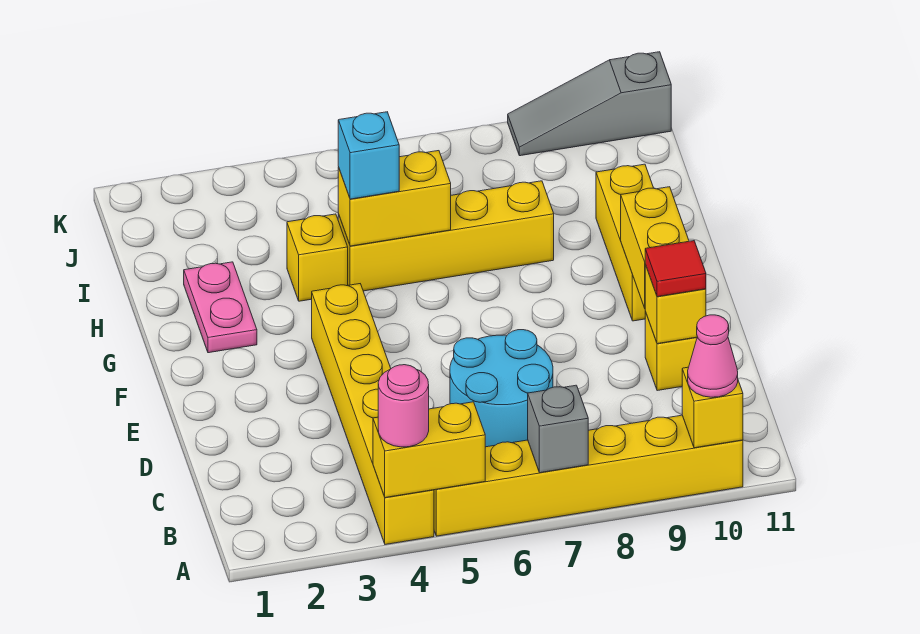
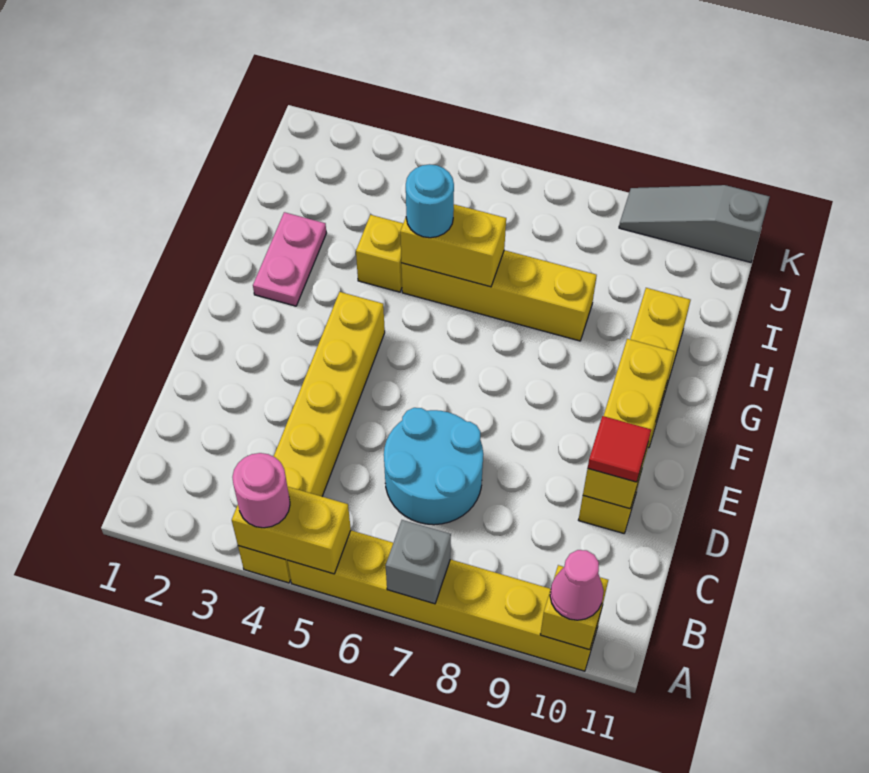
cyan 1x1 brick [338,112,399,199] -> cyan 1x1 round brick [406,164,454,238]

